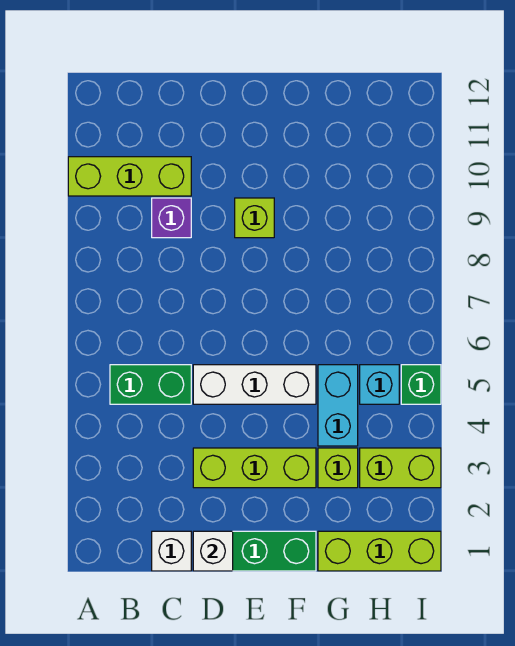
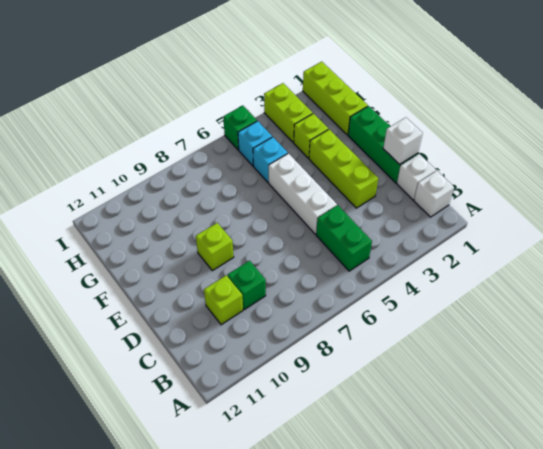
lime 1x3 brick [68,157,191,196] -> lime 1x1 brick [204,275,243,325]
none -> white 1x1 brick [414,171,454,217]
purple 1x1 brick [152,198,191,238] -> green 1x1 brick [228,261,266,309]
cyan 1x2 brick [318,365,358,446] -> cyan 1x1 brick [253,137,288,182]

